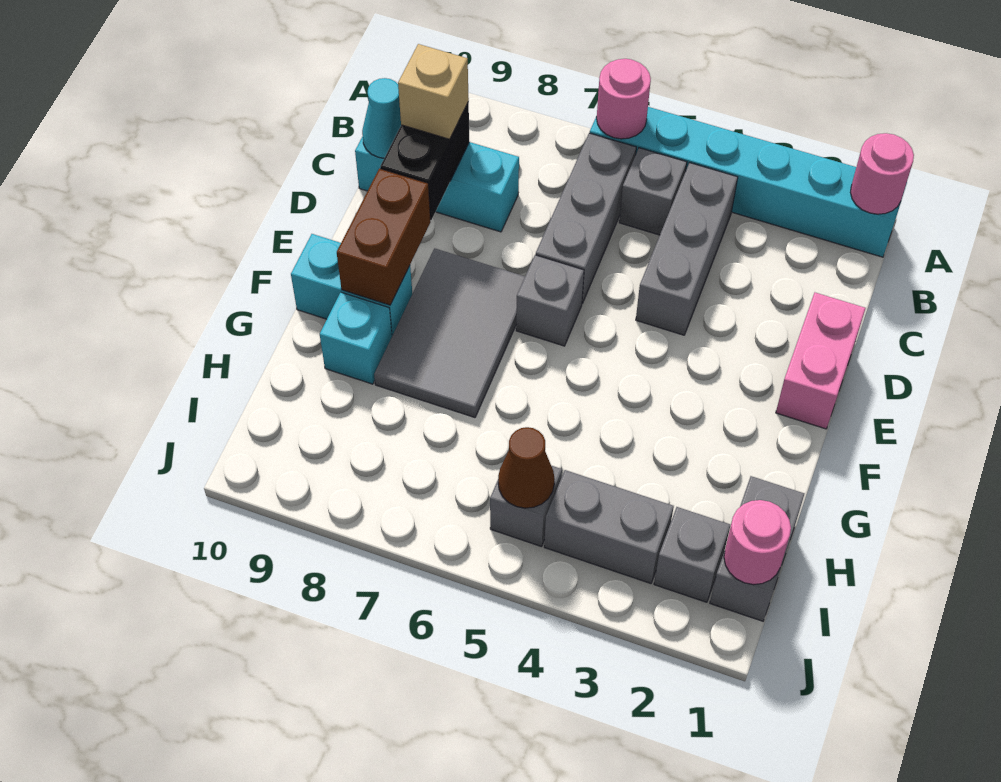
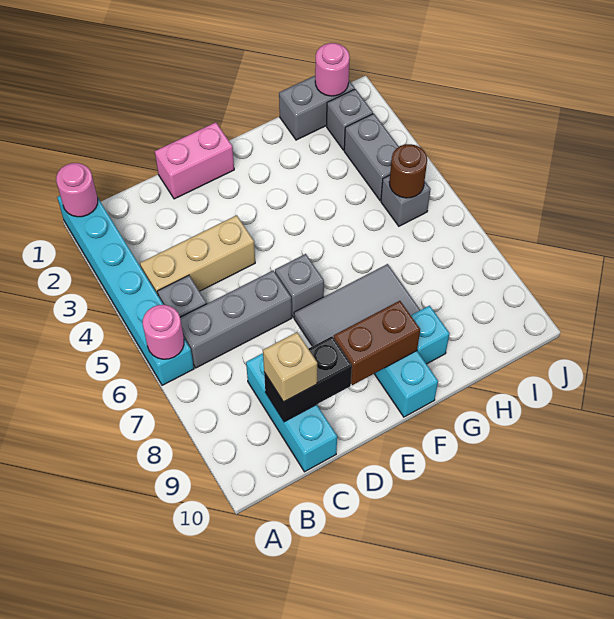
grey 1x3 brick [636,163,738,335] -> tan 1x3 brick [140,215,255,295]
cyan 1x1 cone [362,78,401,158] -> none
brown 1x1 cone [498,427,555,508] -> brown 1x1 round brick [389,144,427,198]

